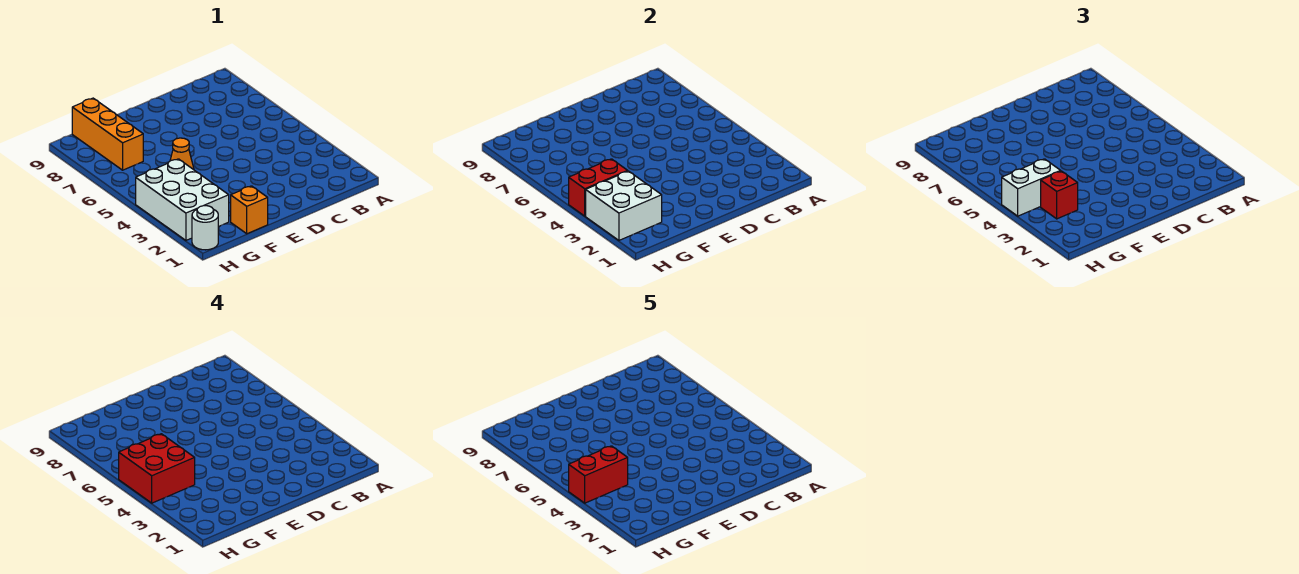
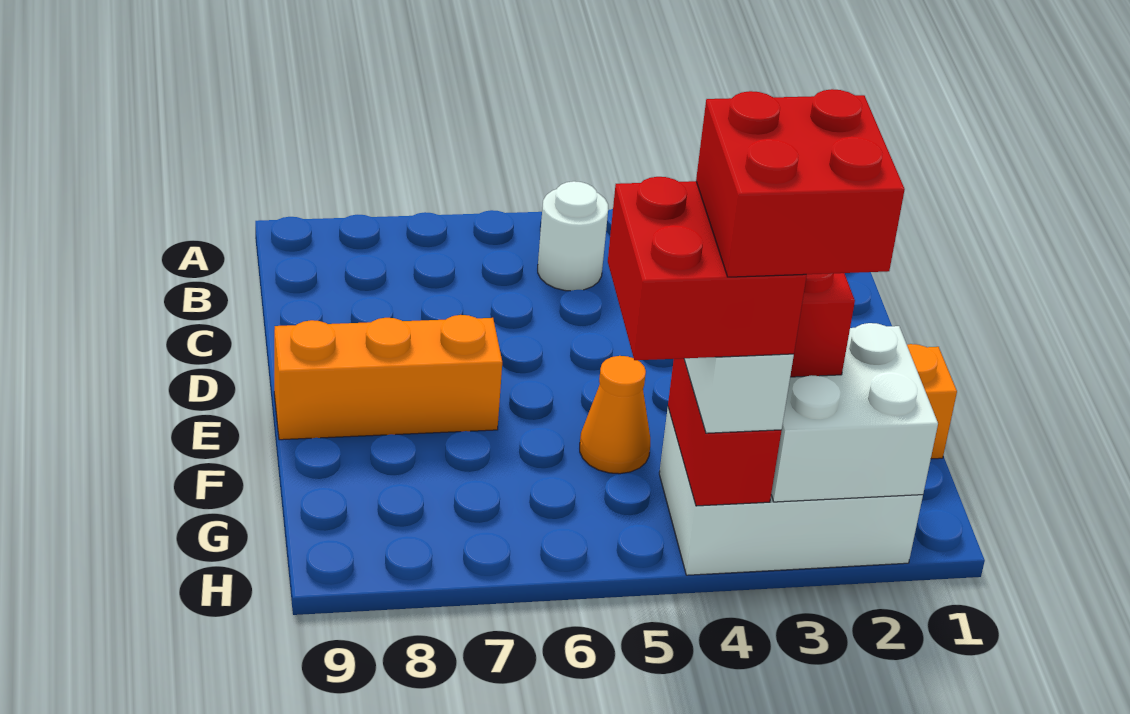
red 1x2 brick [569,446,628,503] -> red 2x2 brick [696,89,905,277]
orange 1x3 brick [72,98,143,170] -> orange 1x3 brick moved to [274,315,502,440]
white 1x1 round brick [192,206,218,250] -> white 1x1 round brick moved to [538,181,608,291]

